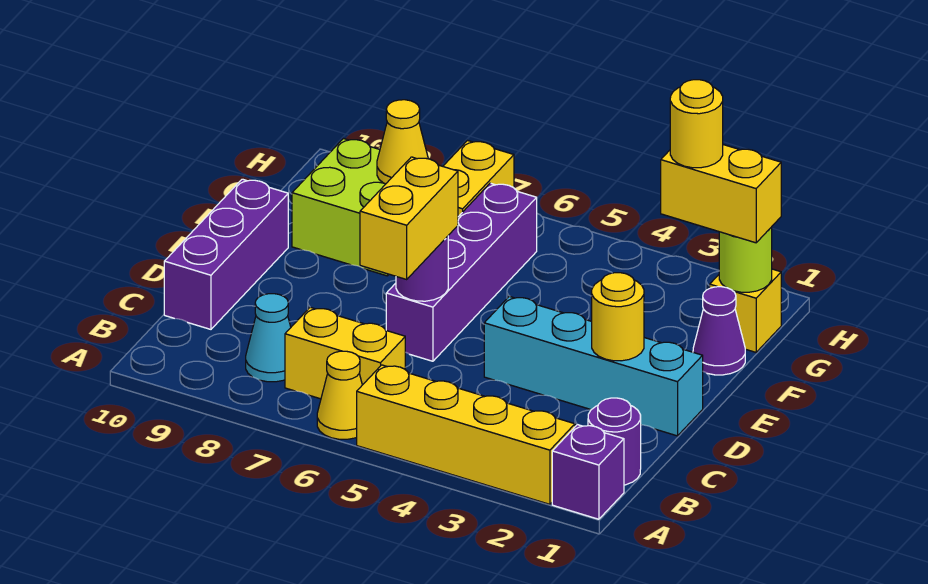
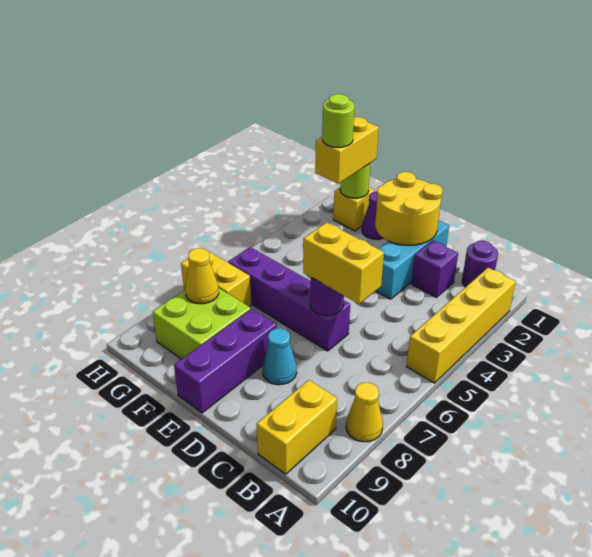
purple 1x1 brick [552,425,624,519] -> purple 1x1 brick moved to [411,240,458,297]
yellow 1x1 cone [317,351,362,439] -> yellow 1x1 cone moved to [346,382,383,442]
yellow 1x2 brick [285,307,405,399] -> yellow 1x2 brick moved to [257,380,337,474]
cyan 1x1 cone [246,294,291,382] -> cyan 1x1 cone moved to [263,328,297,385]
purple 1x3 brick [164,179,288,329] -> purple 1x3 brick turned to [174,309,277,413]
cyan 1x4 brick [484,296,703,436] -> cyan 1x3 brick [376,220,449,299]
yellow 1x1 round brick [592,273,644,361] -> yellow 2x2 round brick [375,172,443,245]
yellow 1x1 round brick [670,80,723,168] -> lime 1x1 round brick [322,94,355,147]

